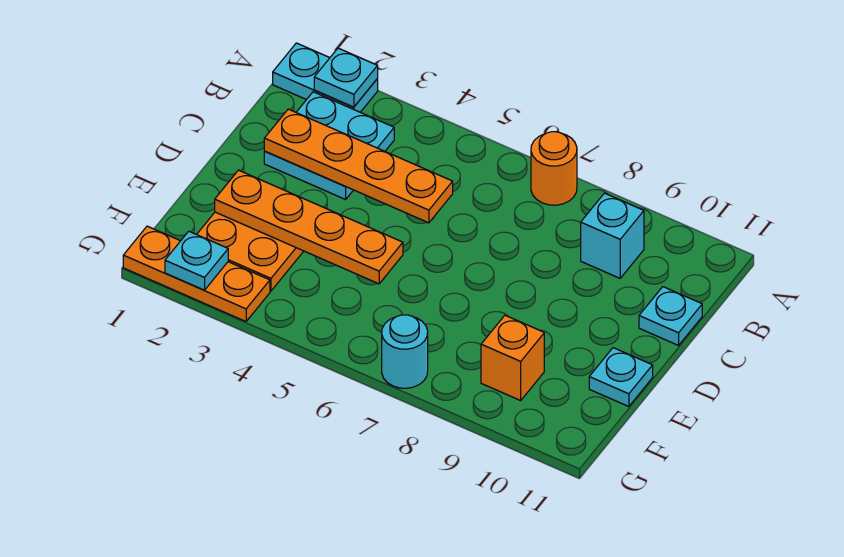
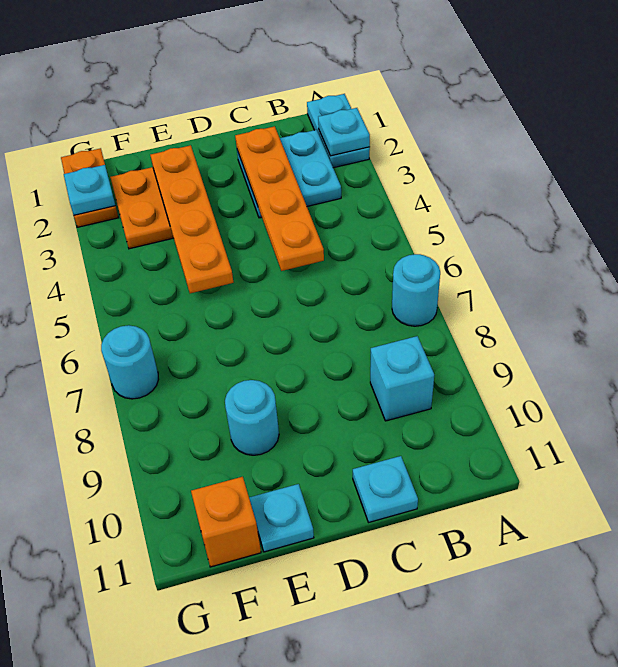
orange 1x1 round brick [531,132,577,205] -> cyan 1x1 round brick [392,254,440,326]
none -> cyan 1x1 round brick [225,380,279,455]
orange 1x1 brick [481,315,544,400] -> orange 1x1 brick moved to [191,477,261,567]
orange 1x3 plate [123,226,270,321] -> orange 1x2 plate [61,148,118,227]

